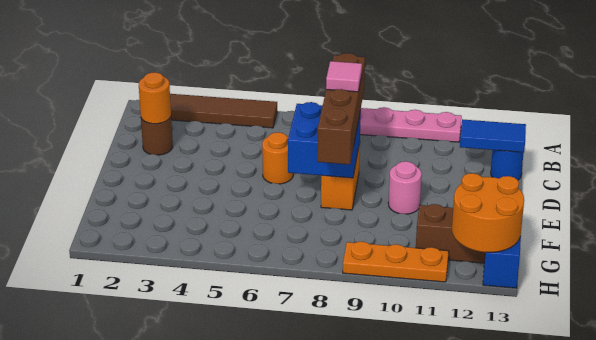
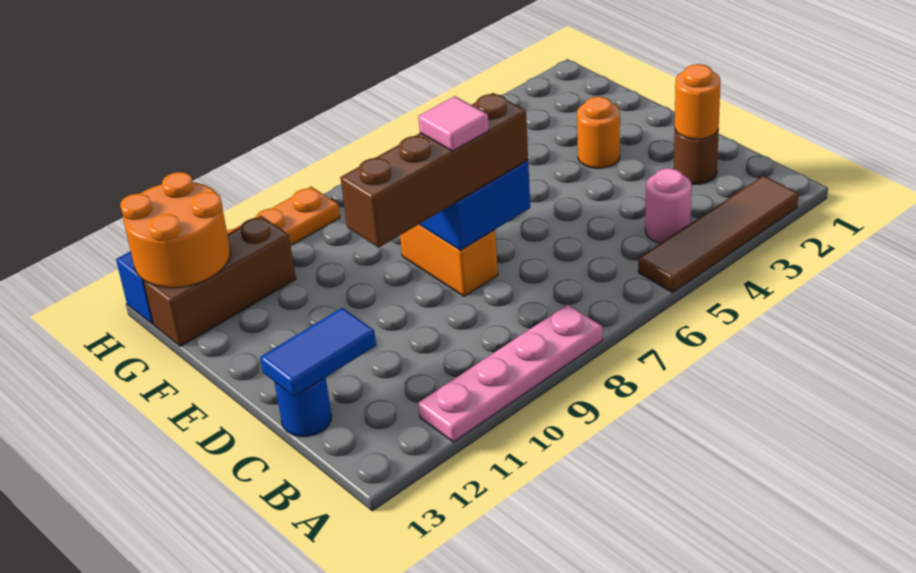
brown 1x4 brick [317,53,365,165] -> brown 1x4 brick turned to [340,93,528,248]
orange 1x1 round brick [262,132,293,184] -> orange 1x1 round brick moved to [577,97,620,168]
pink 1x1 round brick [388,161,422,214] -> pink 1x1 round brick moved to [645,168,692,243]

